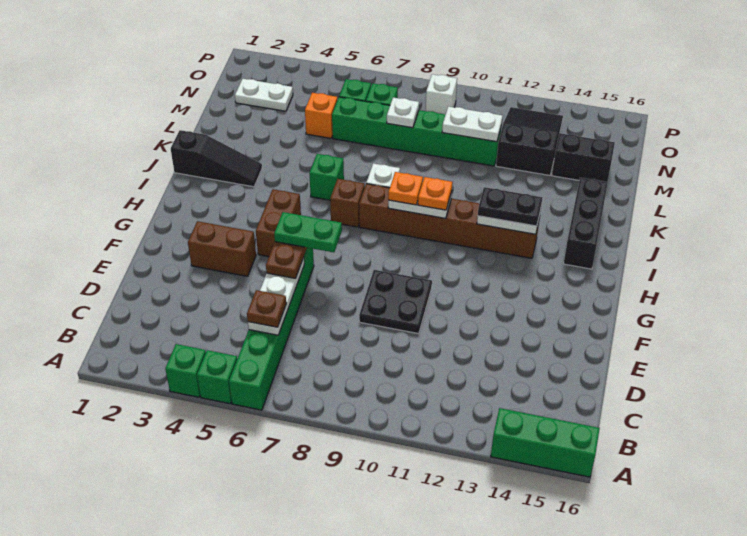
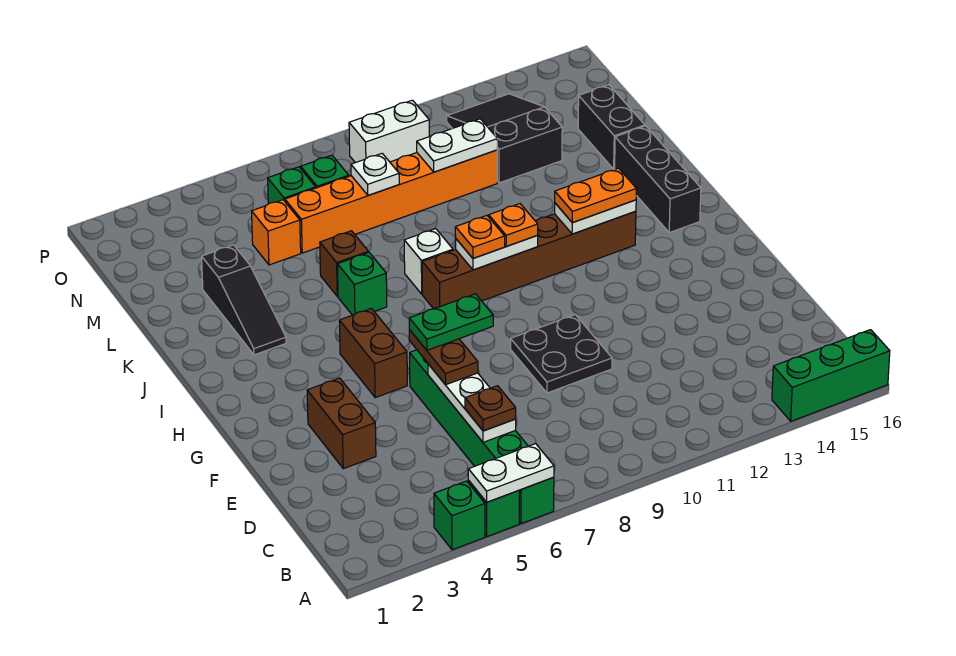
brown 1x2 brick [188,221,256,276] -> brown 1x2 brick turned to [307,378,376,469]
brown 1x1 brick [330,179,365,227] -> brown 1x1 brick moved to [320,231,369,296]
black 1x2 plate [478,187,542,226] -> orange 1x2 plate [555,168,636,223]
black 1x3 slope [171,130,262,187] -> black 1x3 slope turned to [202,245,286,355]
green 1x6 brick [332,97,502,166] -> orange 1x6 brick [285,150,497,253]
black 1x2 brick [552,133,615,182] -> black 1x2 brick turned to [578,85,645,169]
white 1x2 plate [235,79,293,111] -> white 1x2 plate moved to [468,444,554,502]
white 1x1 brick [425,74,457,114] -> white 1x2 brick [349,100,429,163]

